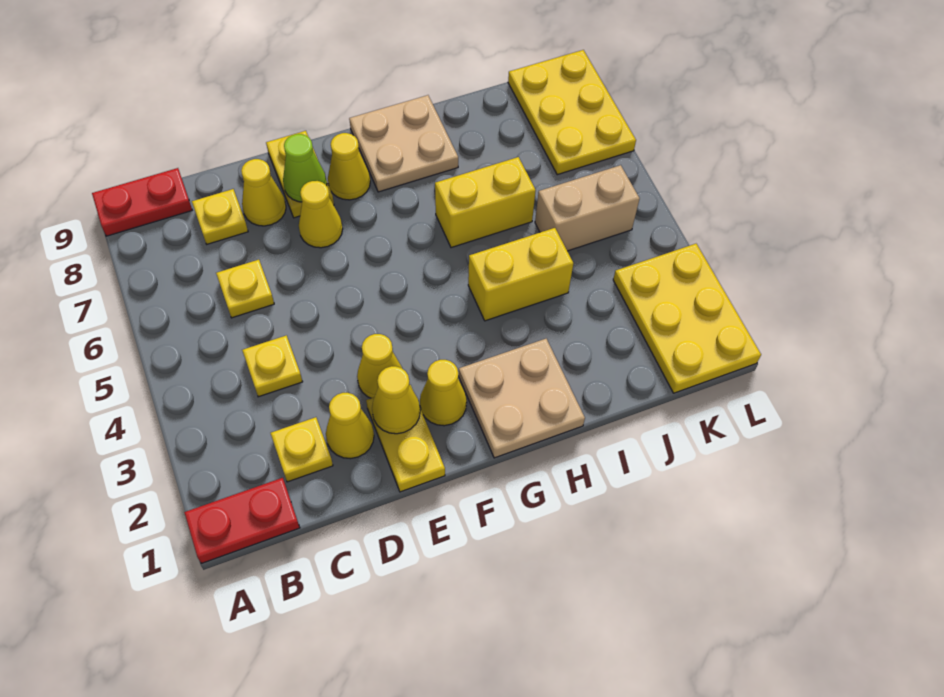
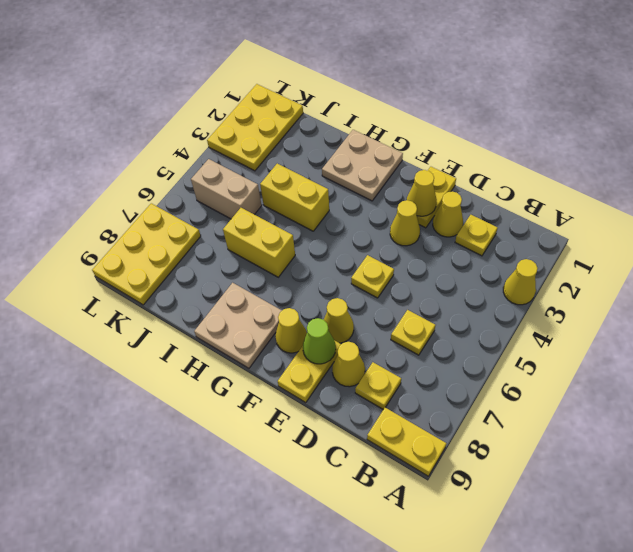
red 1x2 plate [184,478,300,563] -> none
red 1x2 plate [92,168,192,236] -> yellow 1x2 plate [367,407,447,476]
yellow 1x1 plate [242,335,303,397] -> yellow 1x1 plate moved to [351,255,394,298]
yellow 1x1 cone [420,360,467,426] -> yellow 1x1 cone moved to [503,259,538,305]

